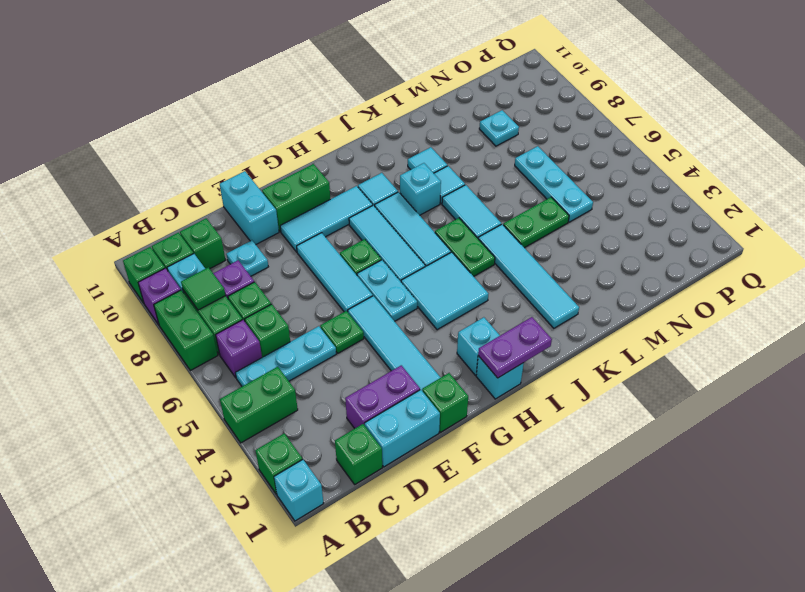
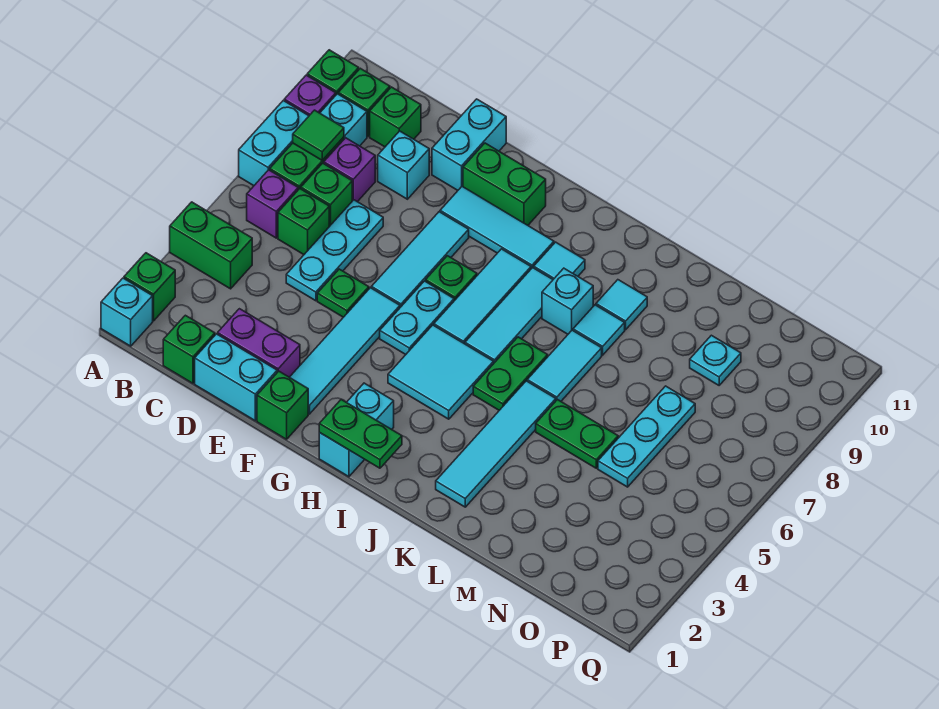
green 1x2 brick [154,290,218,371] -> cyan 1x2 brick [239,101,309,186]
cyan 1x3 plate [235,326,336,386] -> cyan 1x3 plate turned to [286,200,383,301]
cyan 1x1 plate [226,240,268,276] -> cyan 1x1 brick [378,131,429,199]
purple 1x2 plate [478,317,552,378] -> green 1x2 plate [319,399,402,468]

